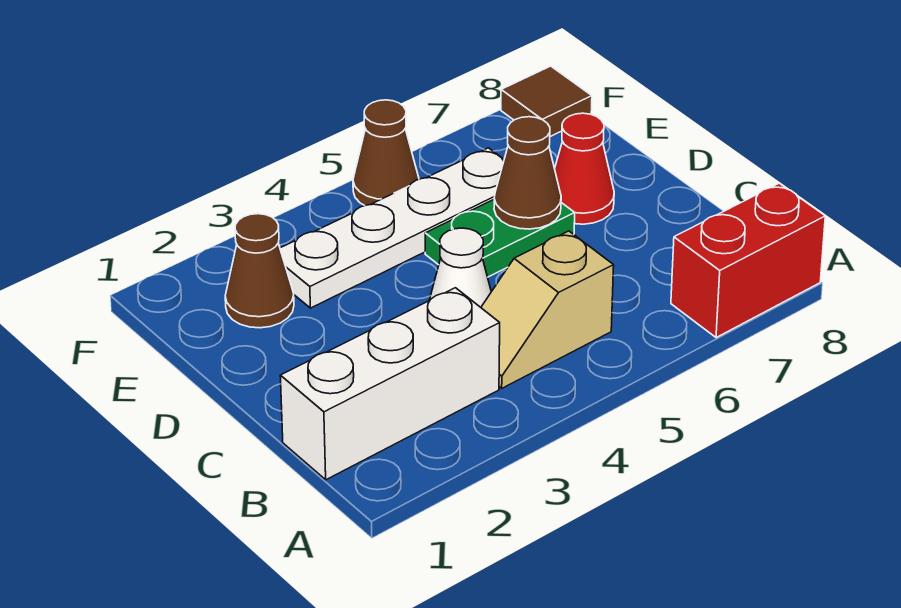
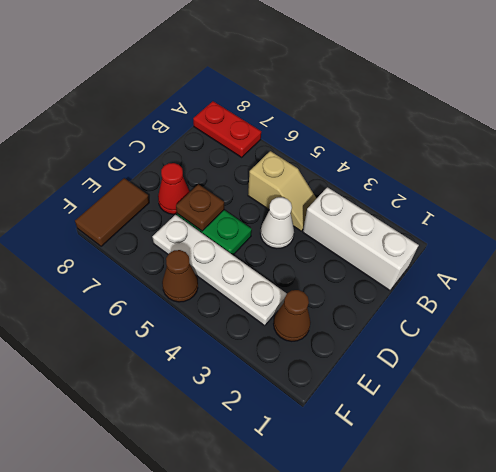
red 1x2 brick [671,183,825,338] -> red 1x2 plate [193,101,261,157]
brown 1x1 cone [494,117,561,229] -> brown 1x1 plate [176,184,224,231]
brown 1x1 tile [501,66,592,137] -> brown 1x2 tile [75,178,149,246]

